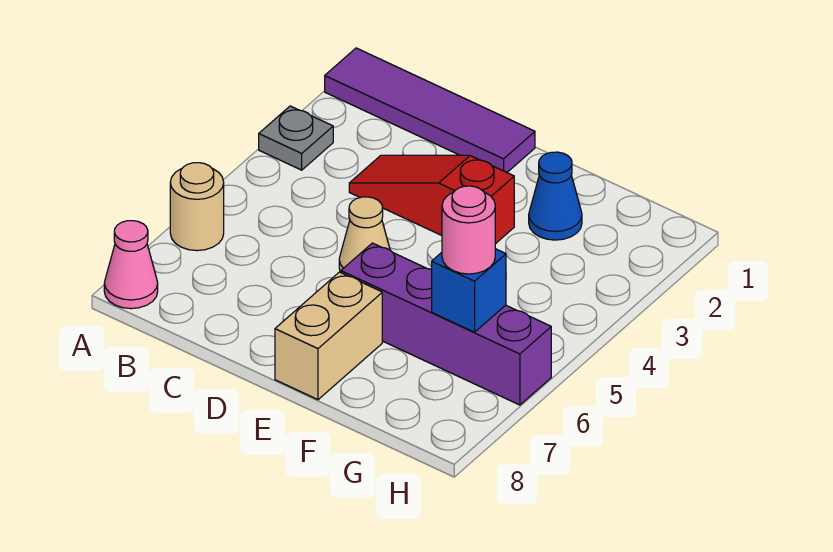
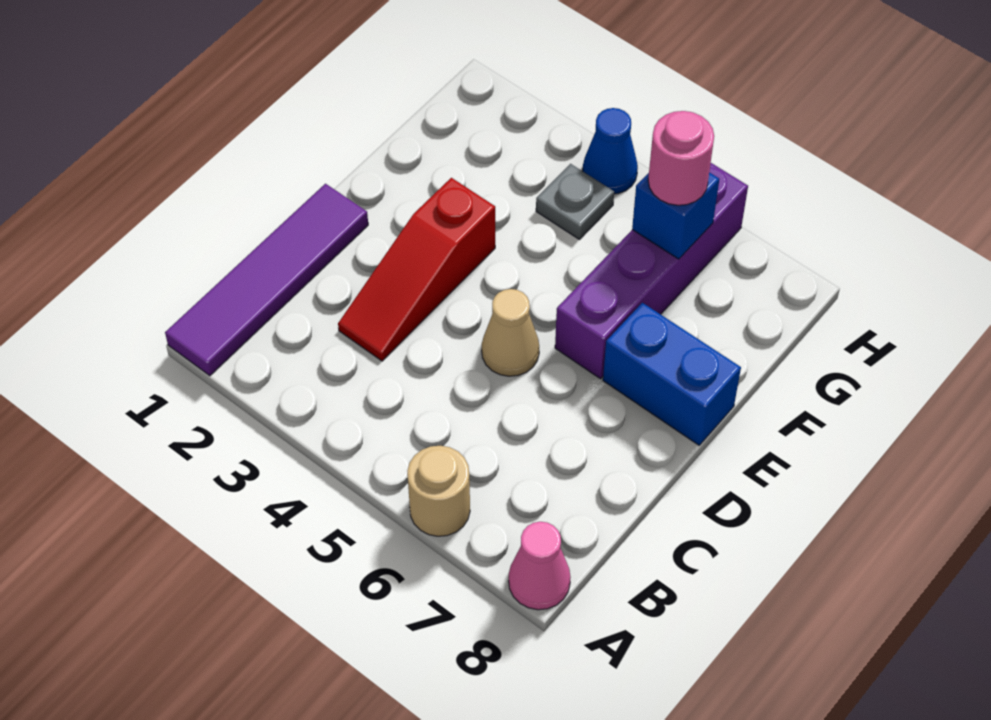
grey 1x1 plate [259,106,333,170] -> grey 1x1 plate moved to [536,164,614,239]
tan 1x2 brick [275,272,382,400] -> blue 1x2 brick [603,303,741,445]
blue 1x1 cone [529,152,582,240] -> blue 1x1 cone moved to [583,108,638,194]

